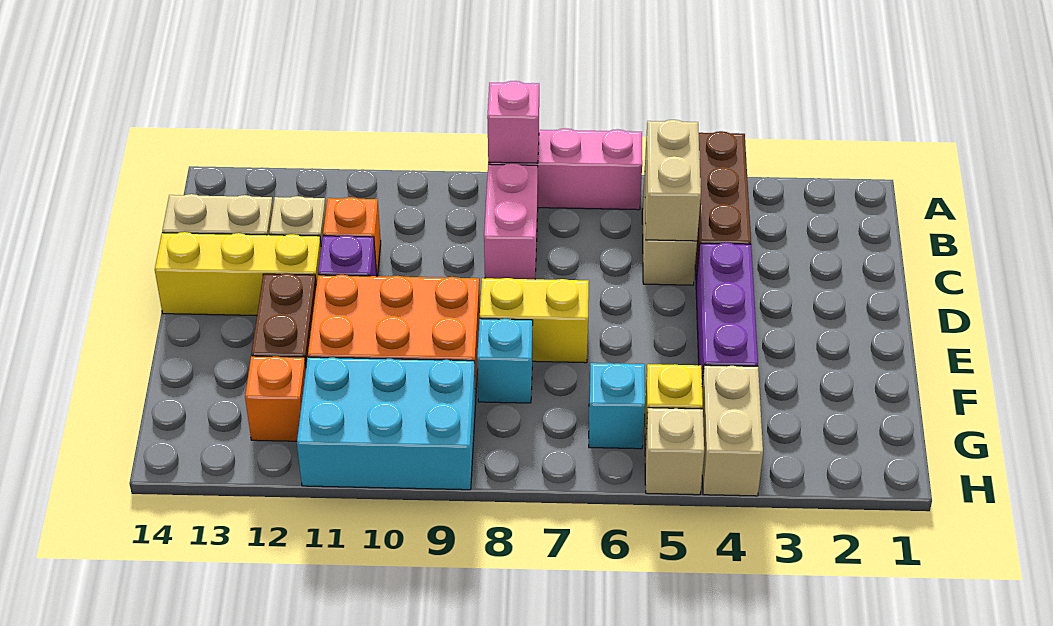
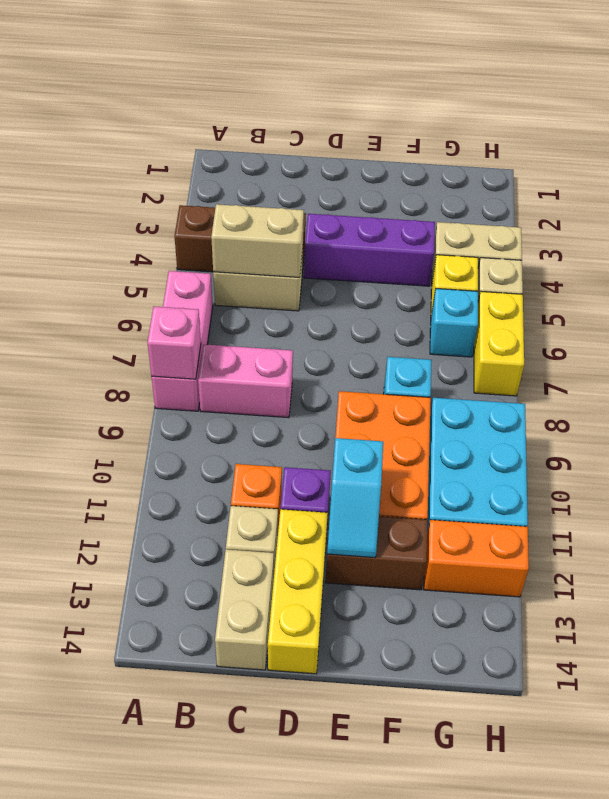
yellow 1x2 brick [480,278,589,363] -> yellow 1x2 brick moved to [474,291,524,396]
none -> cyan 1x2 slope [327,438,383,558]
orange 1x1 brick [245,356,306,441] -> orange 1x2 brick [424,520,529,597]

